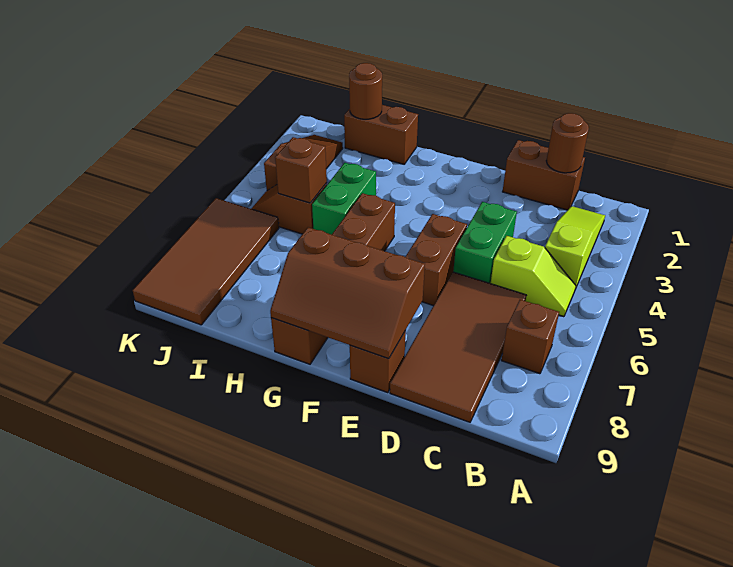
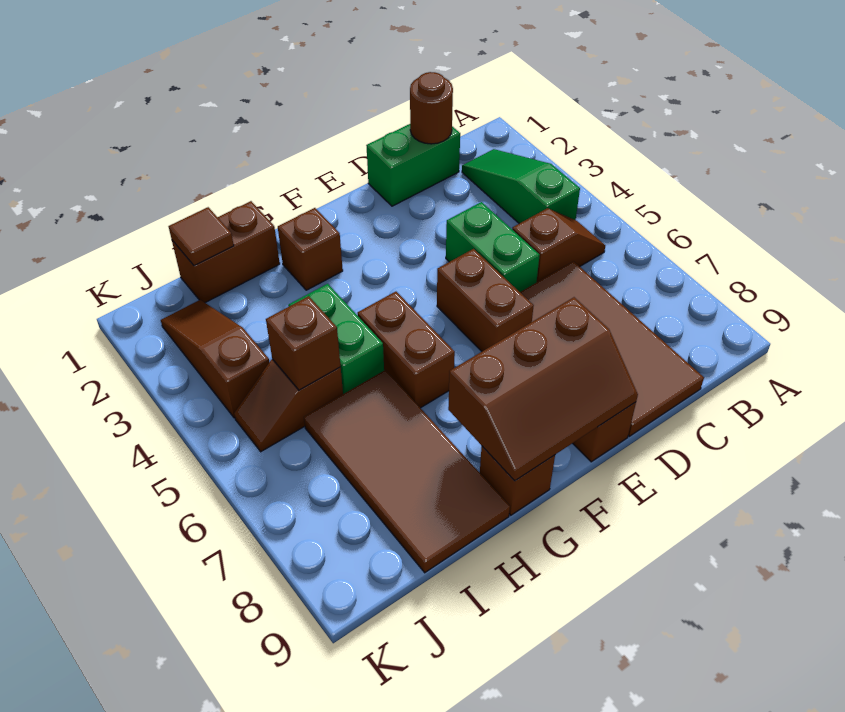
lime 1x3 slope [545,206,605,289] -> green 1x3 slope [462,149,580,223]
lime 1x2 slope [491,236,576,317] -> brown 1x2 slope [512,208,605,282]
brown 1x1 brick [501,300,559,374] -> brown 1x1 brick moved to [278,208,343,290]
brown 1x2 brick [503,140,585,210] -> green 1x2 brick [366,124,460,206]
brown 1x1 round brick [349,63,382,119] -> brown 1x1 tile [169,207,234,266]
brown 2x4 tile [133,198,279,325] -> brown 2x4 tile moved to [304,370,510,573]

